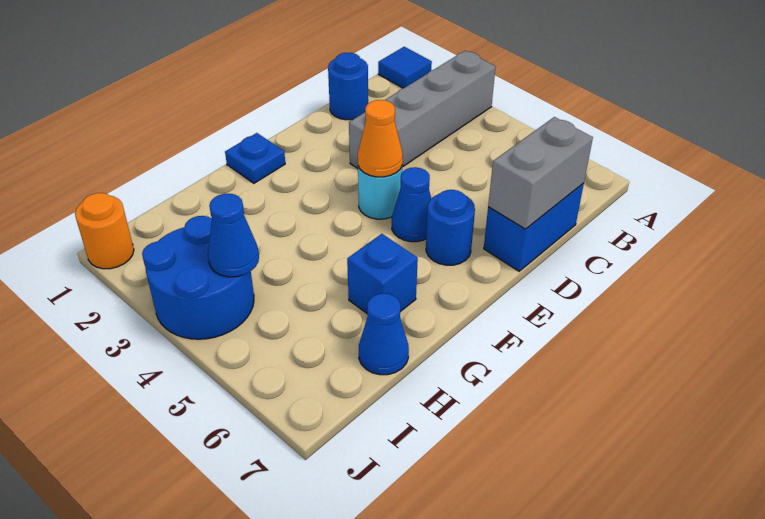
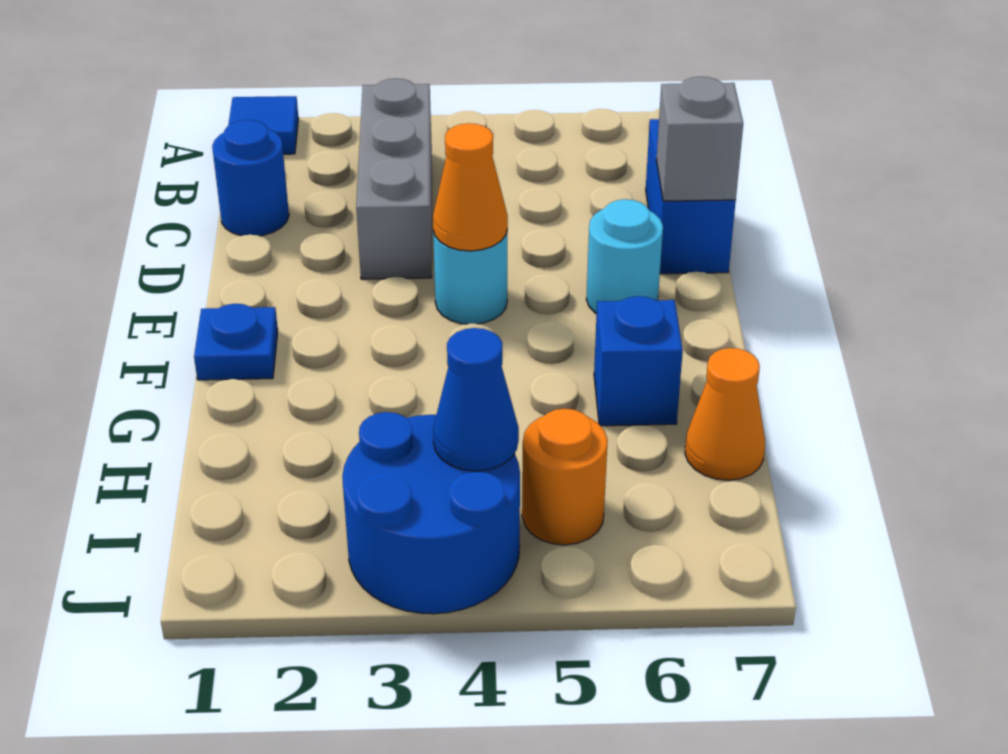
grey 1x4 brick [349,51,496,168] -> grey 1x3 brick [356,78,432,279]
grey 1x2 brick [488,117,593,229] -> grey 1x1 brick [656,77,743,201]
blue 1x1 cone [392,167,431,242] -> none
blue 1x1 round brick [426,190,475,265] -> cyan 1x1 round brick [586,199,663,314]
blue 1x1 cone [359,293,409,375] -> orange 1x1 cone [685,348,765,480]
orange 1x1 round brick [75,193,134,269] -> orange 1x1 round brick moved to [522,409,608,545]

